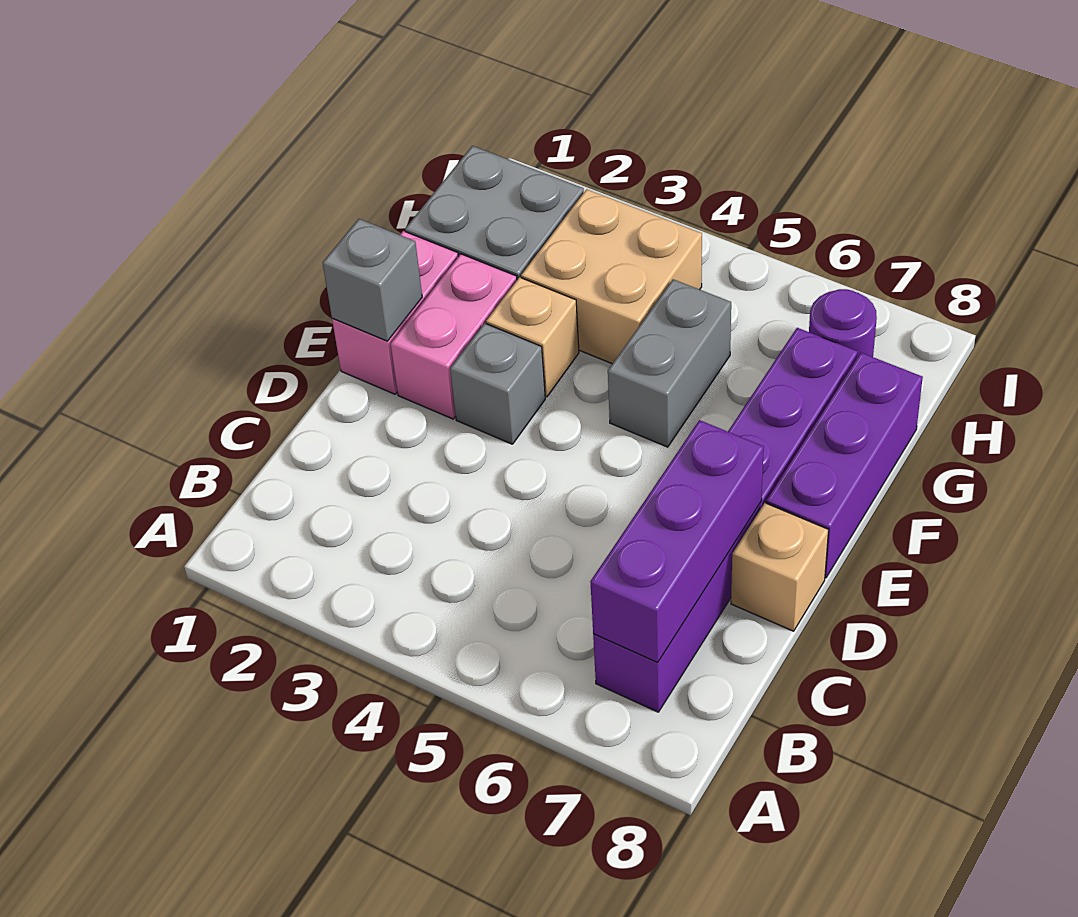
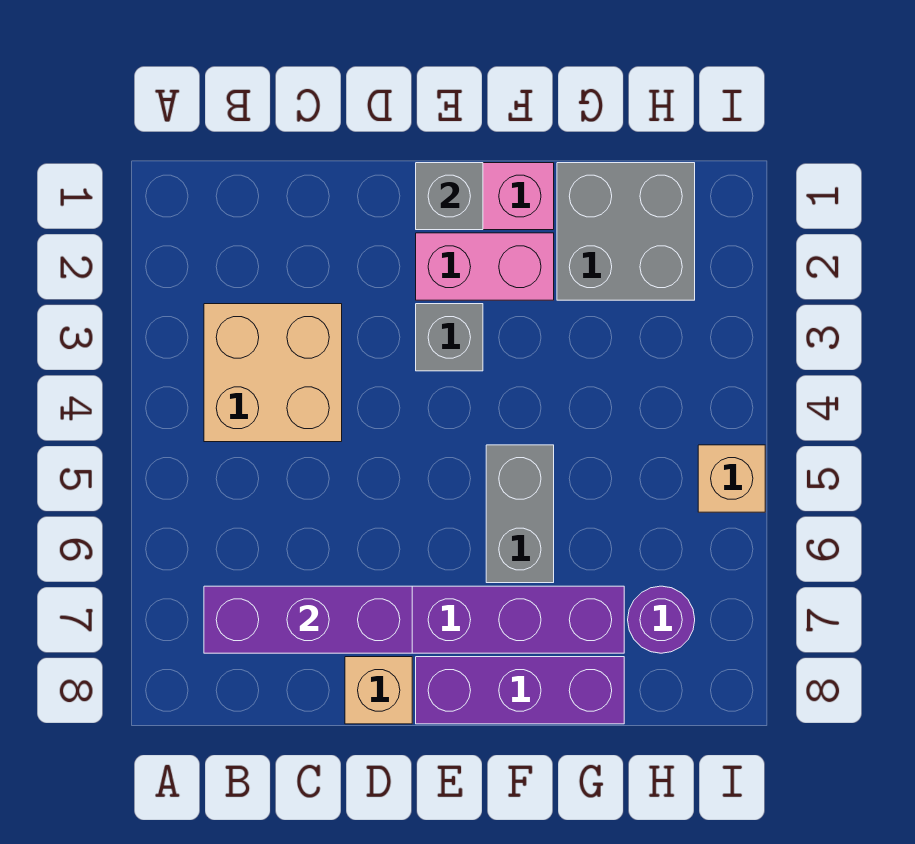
tan 1x1 brick [486,277,579,397] -> tan 1x1 brick moved to [698,445,765,512]
grey 1x2 brick [608,279,731,447] -> grey 1x2 brick turned to [486,445,554,583]
tan 2x2 brick [521,189,702,364] -> tan 2x2 brick moved to [204,304,342,442]

